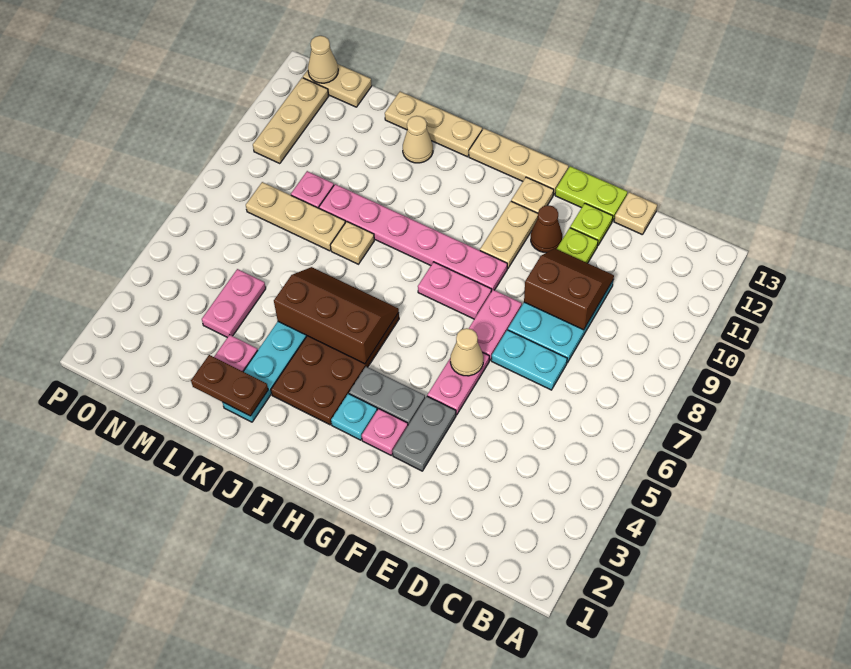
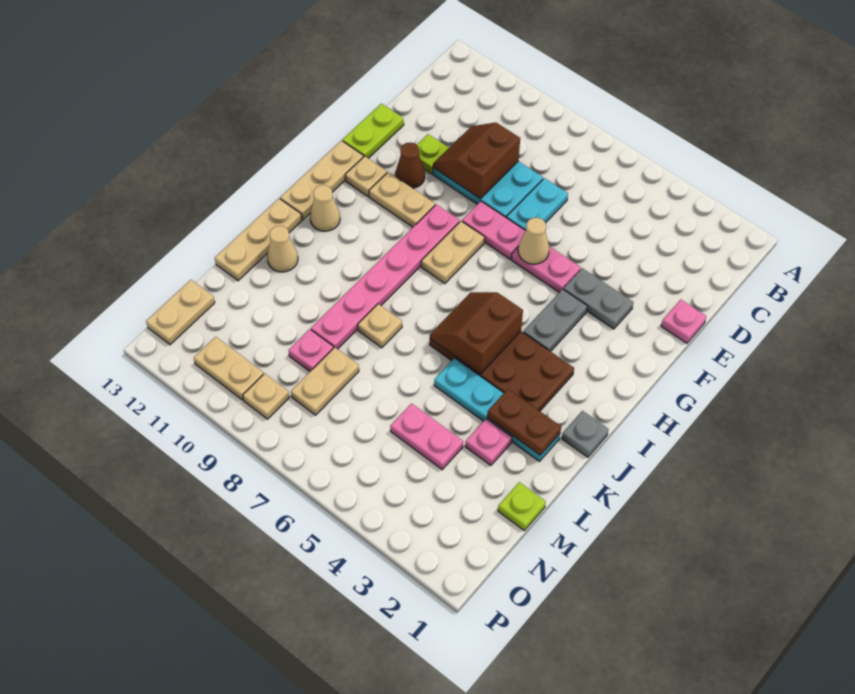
tan 1x1 plate [614,192,657,235] -> tan 1x1 plate moved to [243,374,289,419]
lime 1x1 plate [570,203,613,246] -> lime 1x1 plate moved to [498,482,546,530]
pink 1x1 plate [362,409,408,455] -> pink 1x1 plate moved to [661,300,706,343]
pink 1x2 plate [418,262,492,319] -> tan 1x2 plate [421,221,485,284]
cyan 1x1 plate [331,394,377,440] -> none
brown 2x3 slope [274,267,399,364] -> brown 2x2 slope [430,292,523,374]
none -> grey 1x1 plate [562,411,609,457]
brown 1x2 plate [191,355,268,416] -> brown 1x2 plate turned to [487,389,561,455]
tan 1x3 plate [246,182,345,251] -> tan 1x2 plate [291,347,359,415]
tan 1x3 plate [253,78,329,164] -> tan 1x2 plate [194,337,264,400]
tan 1x1 cone [308,36,338,83] -> tan 1x1 cone moved to [310,185,340,231]

